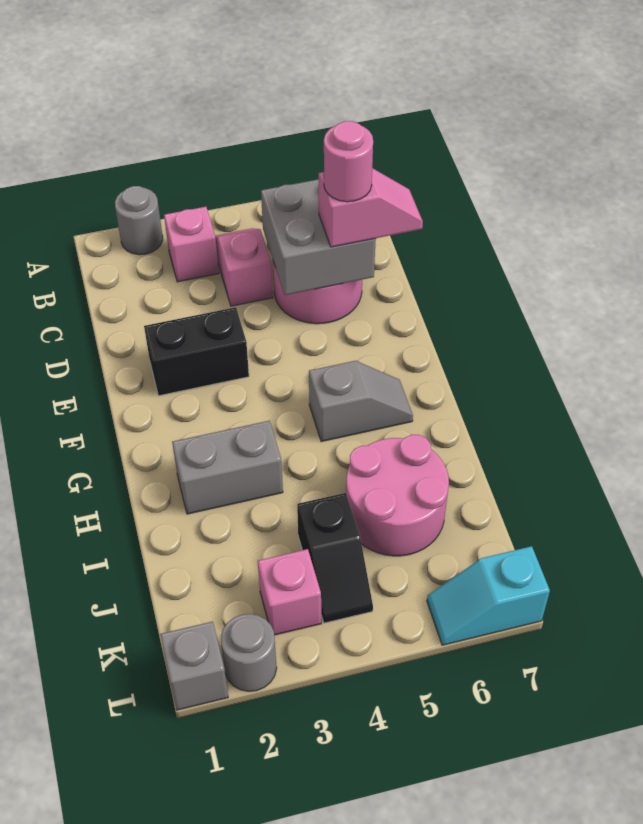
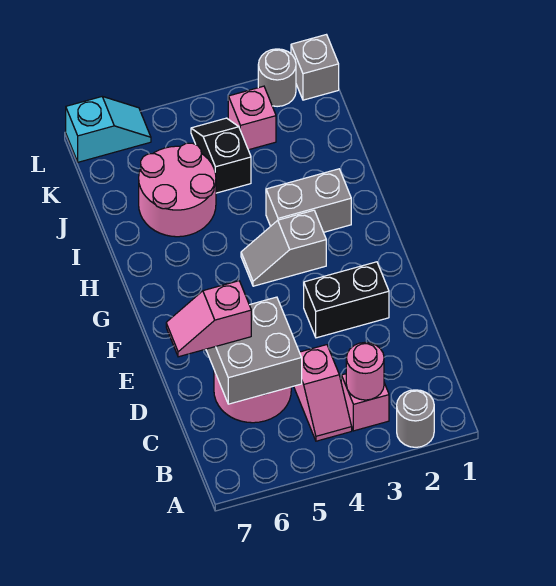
pink 1x1 round brick [324,121,373,202] -> pink 1x1 round brick moved to [346,342,384,400]
grey 1x2 slope [309,361,413,442] -> grey 1x2 slope moved to [241,210,326,286]

